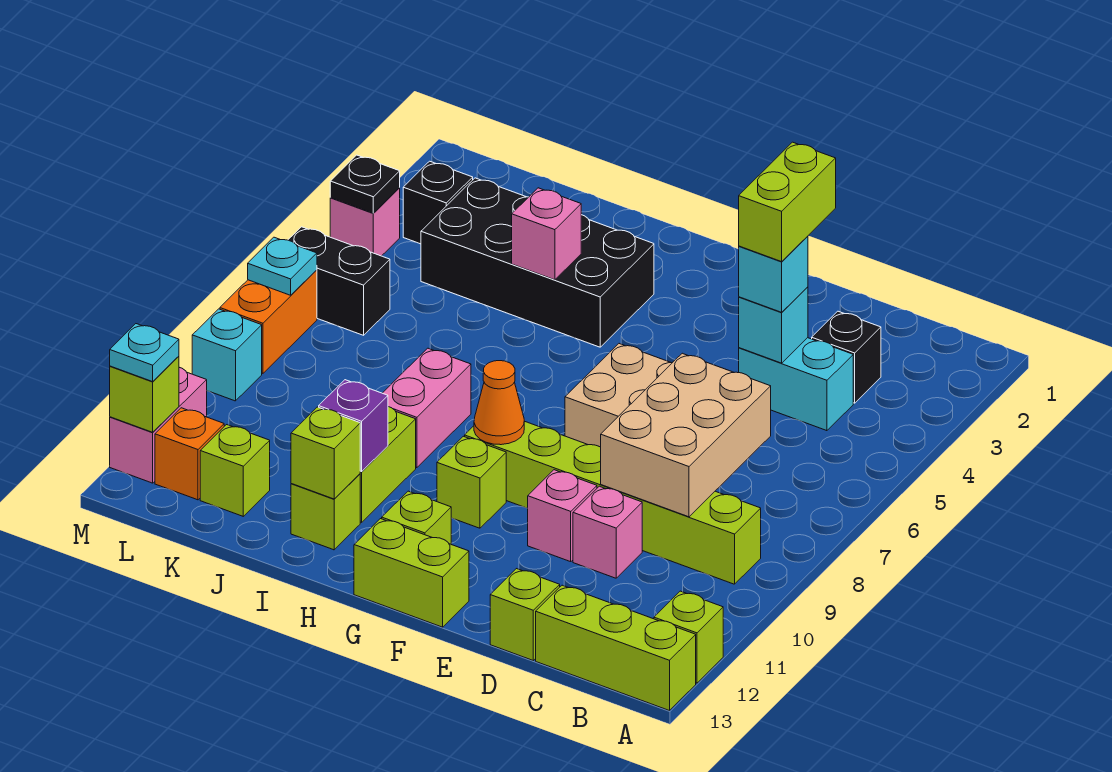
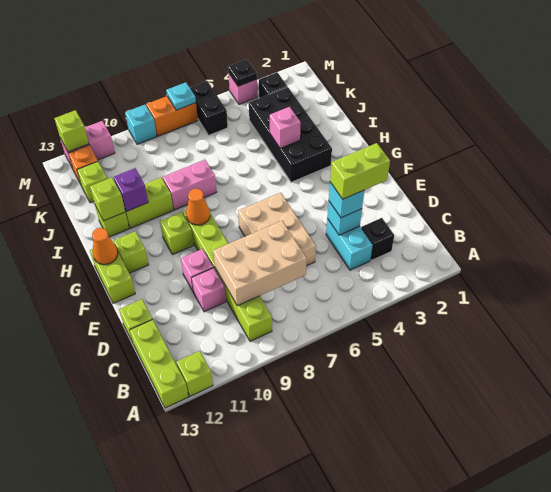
none -> orange 1x1 cone [92,228,118,265]
cyan 1x1 plate [110,324,179,382] -> none

